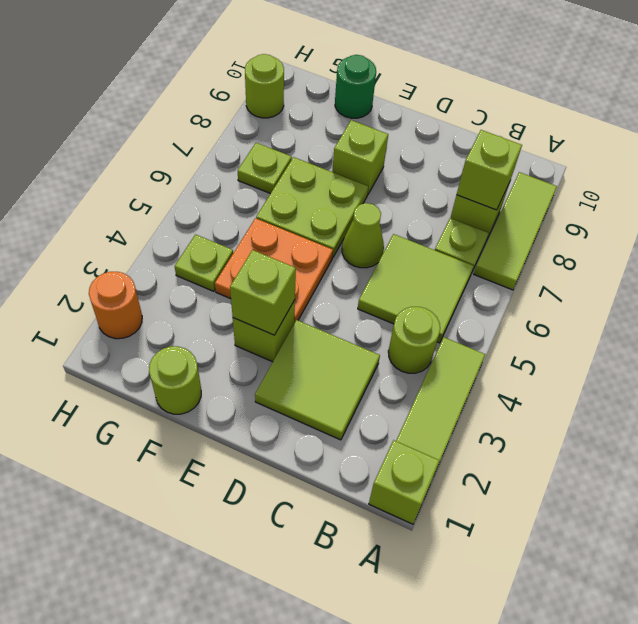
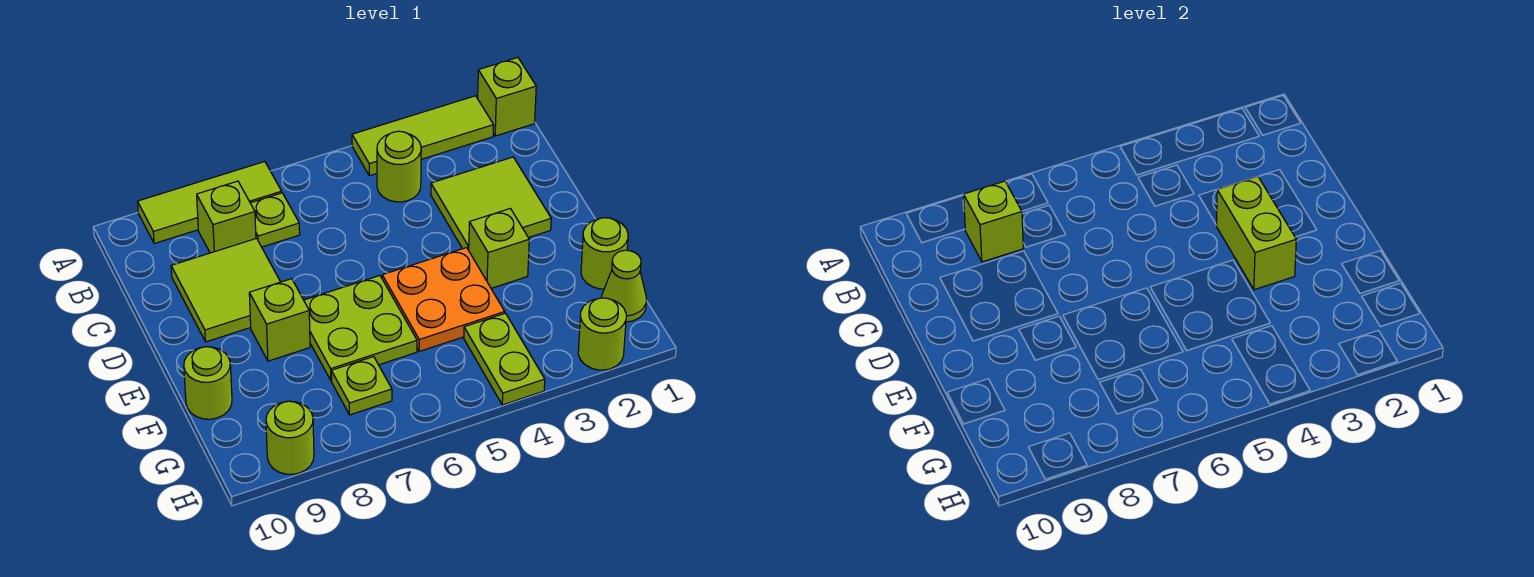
lime 2x2 tile [358,234,474,343] -> lime 2x2 tile moved to [171,238,280,342]
lime 1x1 cone [342,203,384,268] -> lime 1x1 cone moved to [602,250,646,322]
lime 1x1 brick [230,250,296,335] -> lime 1x2 brick [1217,177,1296,290]
green 1x1 round brick [335,55,376,118] -> lime 1x1 round brick [184,347,232,419]
lime 1x1 plate [175,234,233,291] -> lime 1x2 plate [464,313,545,405]
orange 1x1 round brick [89,272,142,339] -> lime 1x1 round brick [578,298,626,370]

